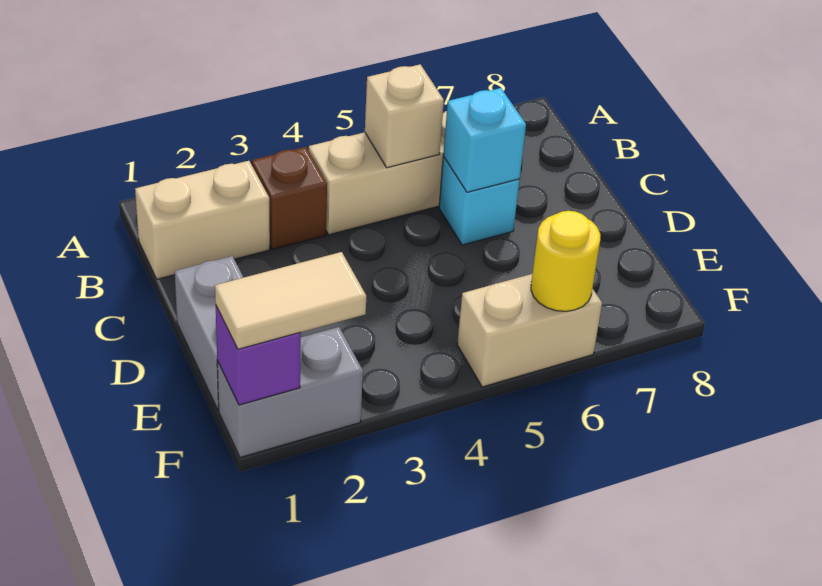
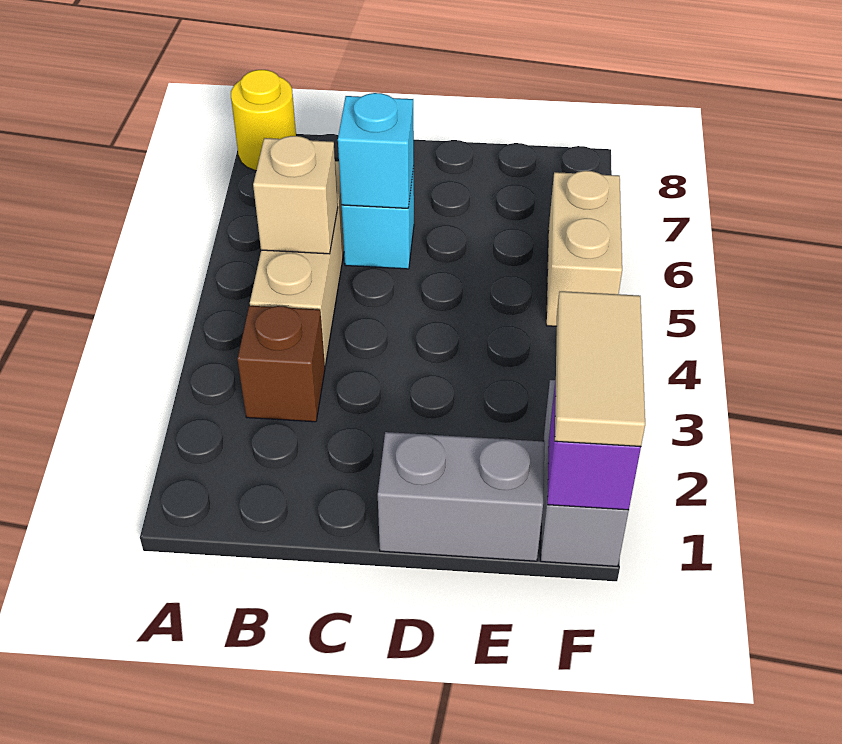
tan 1x2 brick [135,161,270,279] -> none
yellow 1x1 round brick [531,211,600,311] -> yellow 1x1 round brick moved to [231,70,296,171]

